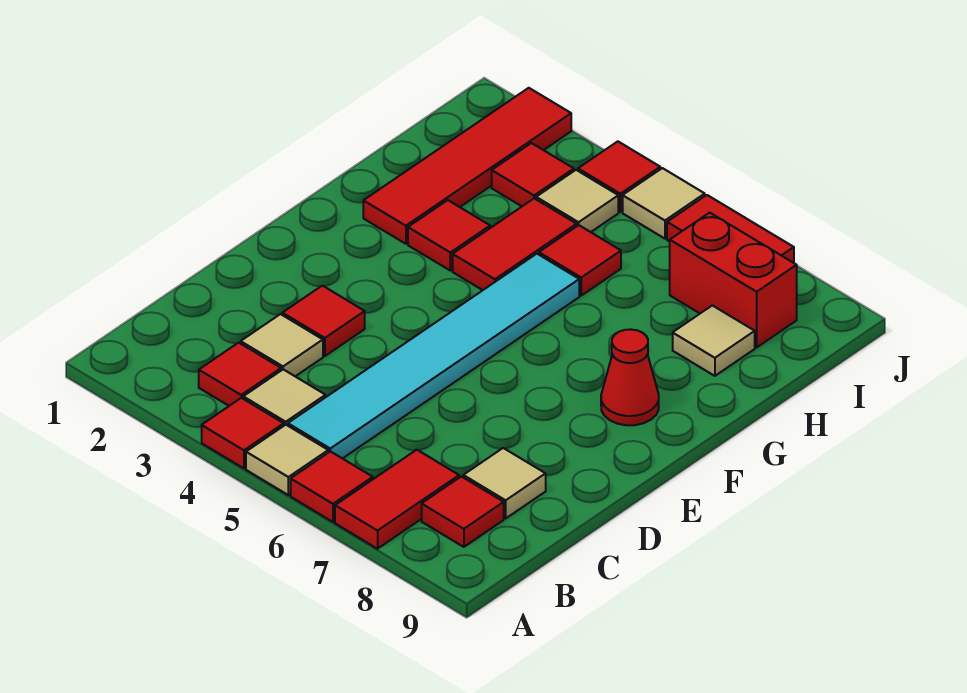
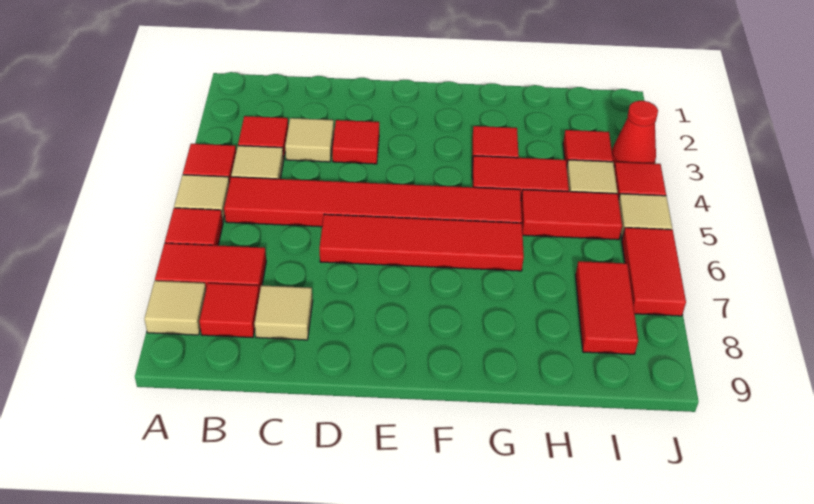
cyan 1x6 tile [288,254,579,459] -> red 1x6 tile [224,177,522,227]
red 1x1 cone [601,329,659,425] -> red 1x1 cone moved to [612,101,658,167]
red 1x4 tile [363,88,571,244] -> red 1x4 tile moved to [320,214,524,271]
red 1x1 tile [539,225,621,295] -> red 1x2 tile [521,190,622,240]
tan 1x1 tile [673,305,755,376] -> tan 1x1 tile moved to [144,281,206,335]
red 1x2 brick [670,213,797,347] -> red 1x2 tile [576,261,638,354]

